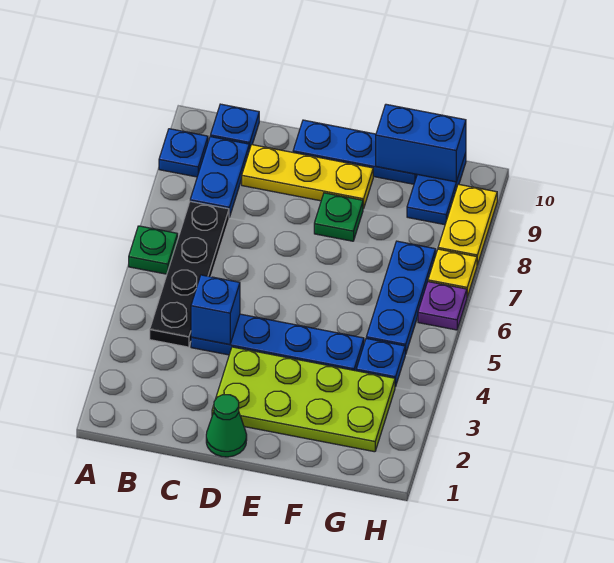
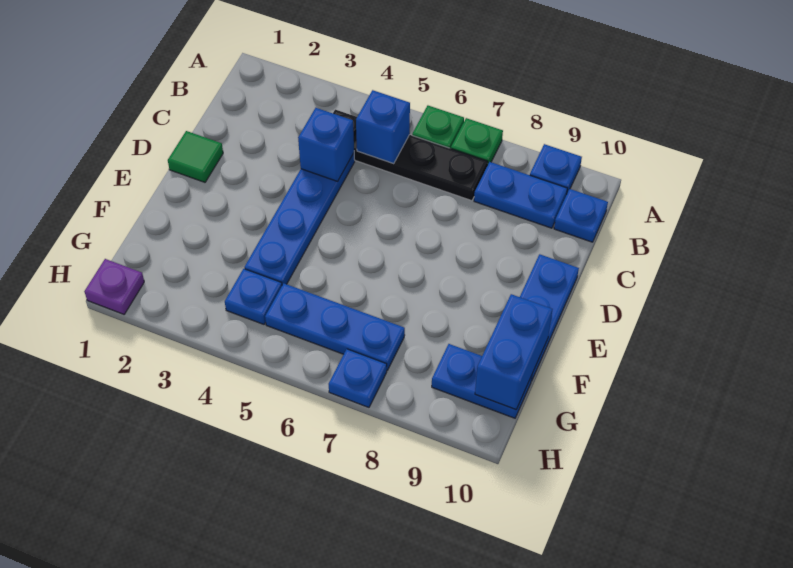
none -> blue 1x1 brick [356,90,410,164]
yellow 1x3 plate [242,145,373,209] -> none
green 1x1 cone [206,395,247,457] -> green 1x1 tile [168,131,223,182]
lime 2x4 plate [212,347,395,452] -> none
green 1x1 plate [314,193,363,241] -> green 1x1 plate moved to [451,118,503,165]
purple 1x1 plate [418,282,467,330] -> purple 1x1 plate moved to [84,259,144,314]
yellow 1x1 plate [428,249,477,297] -> blue 1x1 plate [329,349,387,407]
yellow 1x2 plate [438,184,497,265] -> none

